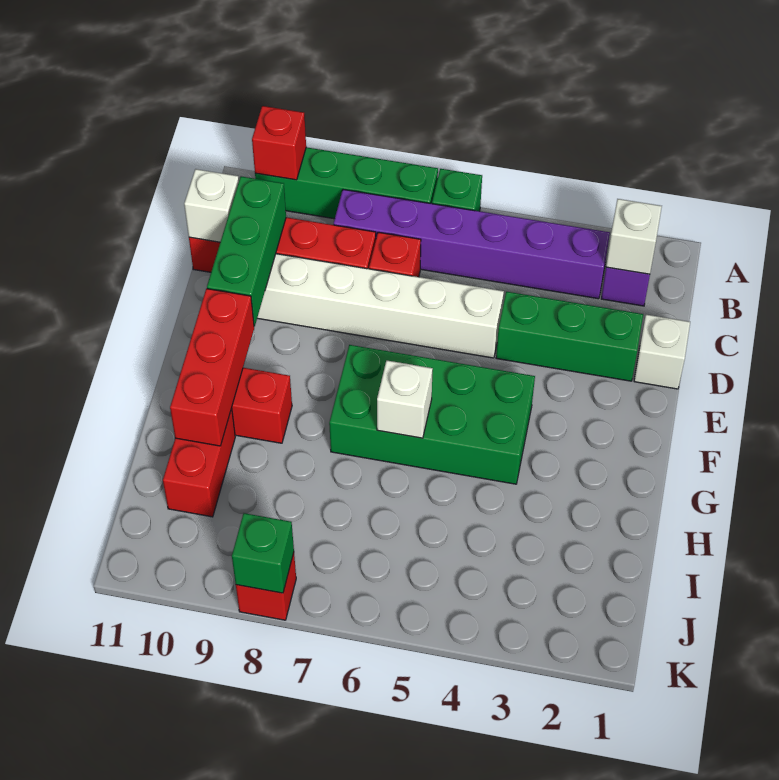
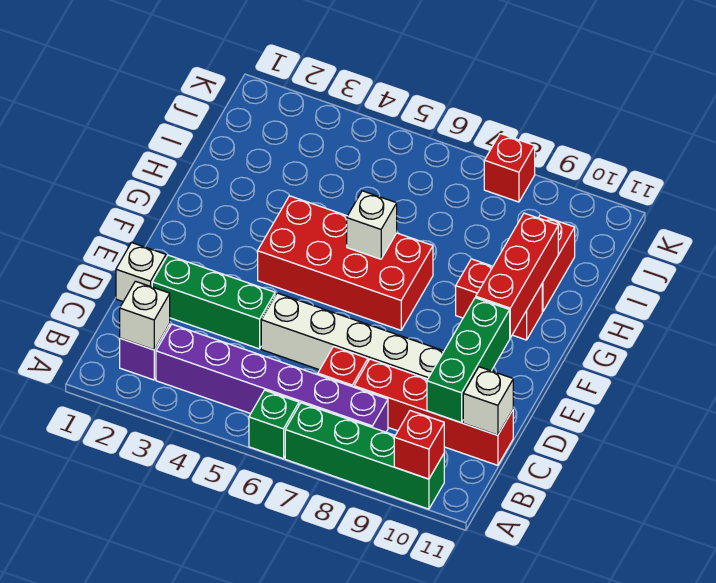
green 2x4 brick [329,345,535,484] -> red 2x4 brick [258,196,433,330]
green 1x1 brick [232,513,294,593] -> none

